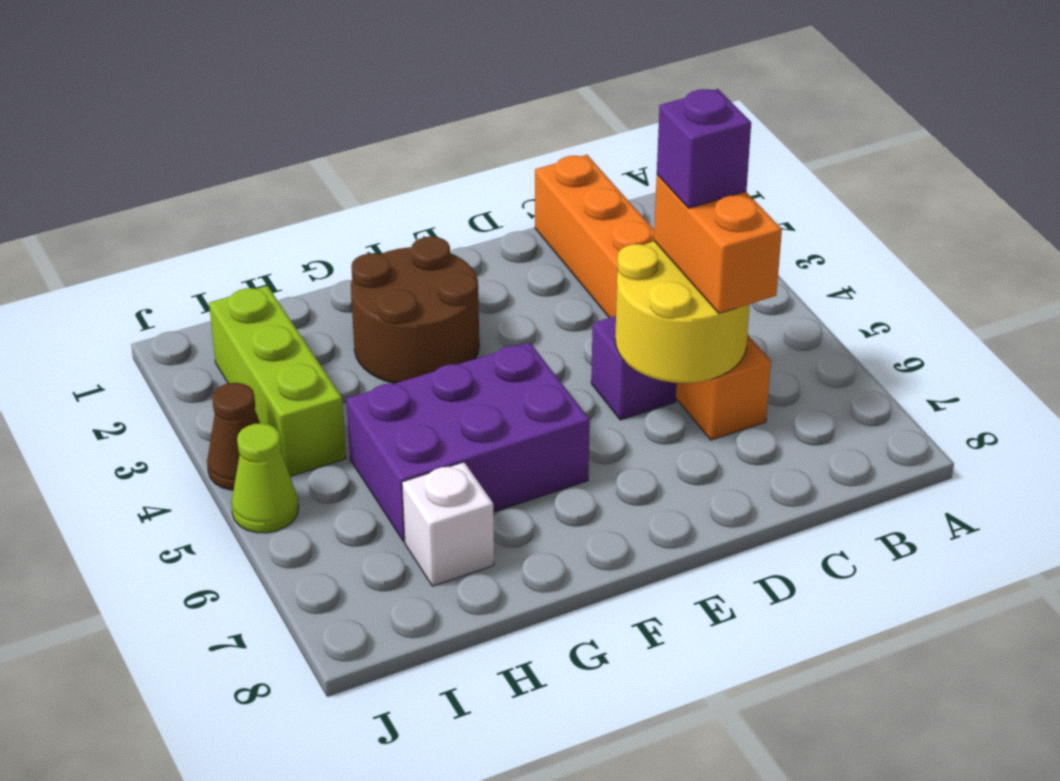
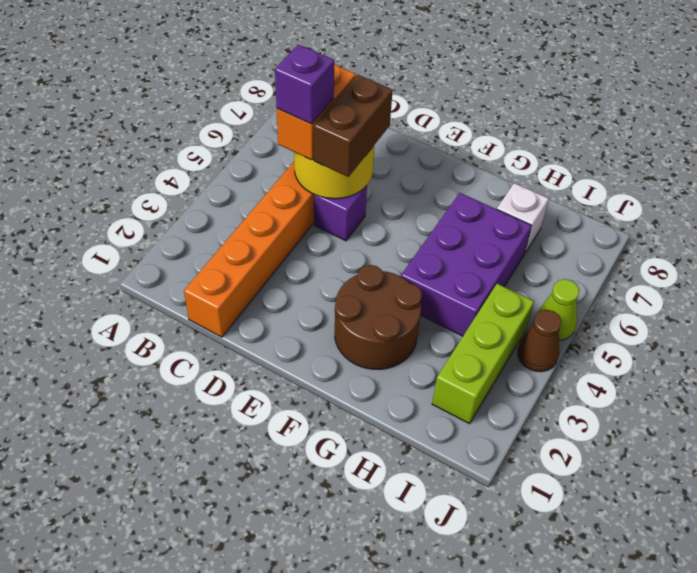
none -> brown 1x2 brick [314,75,393,177]
purple 2x3 brick [346,342,590,542] -> purple 2x3 brick turned to [401,193,532,336]

